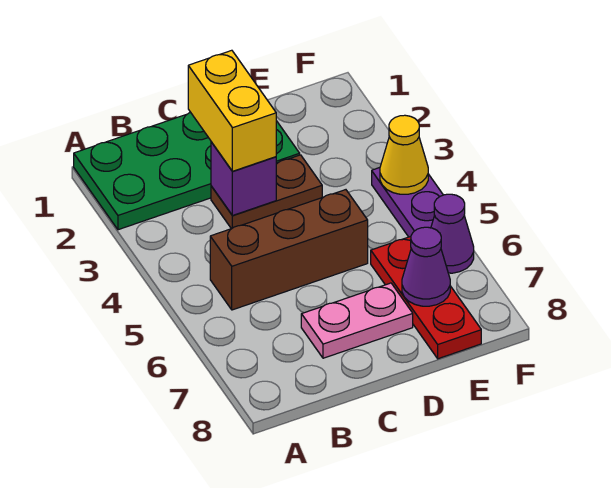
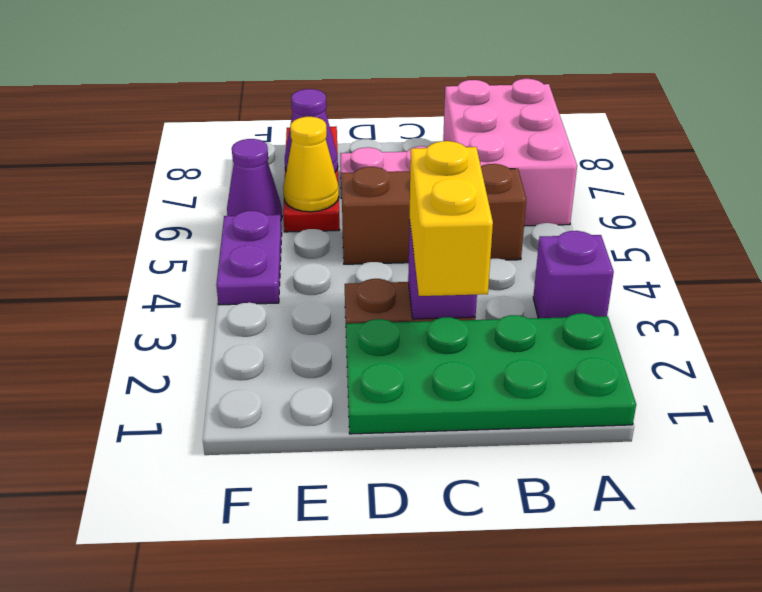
none -> purple 1x1 brick [533,231,614,318]
none -> pink 2x3 brick [443,79,577,226]
yellow 1x1 cone [380,115,428,194] -> yellow 1x1 cone moved to [283,117,339,212]

